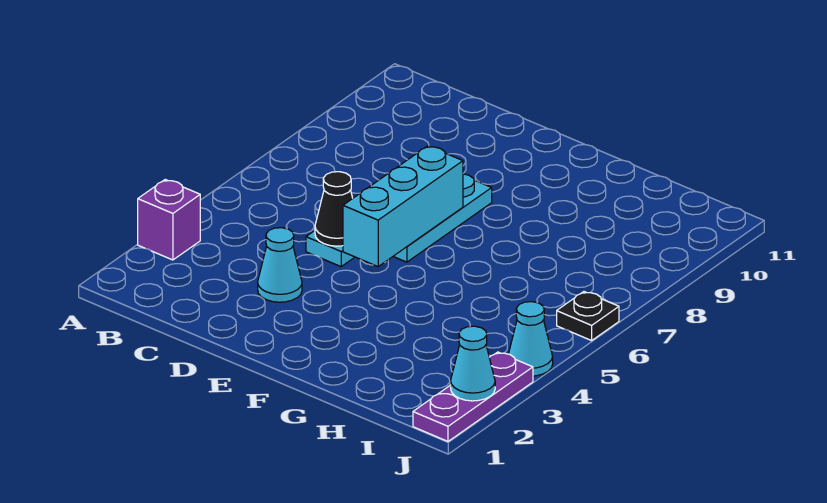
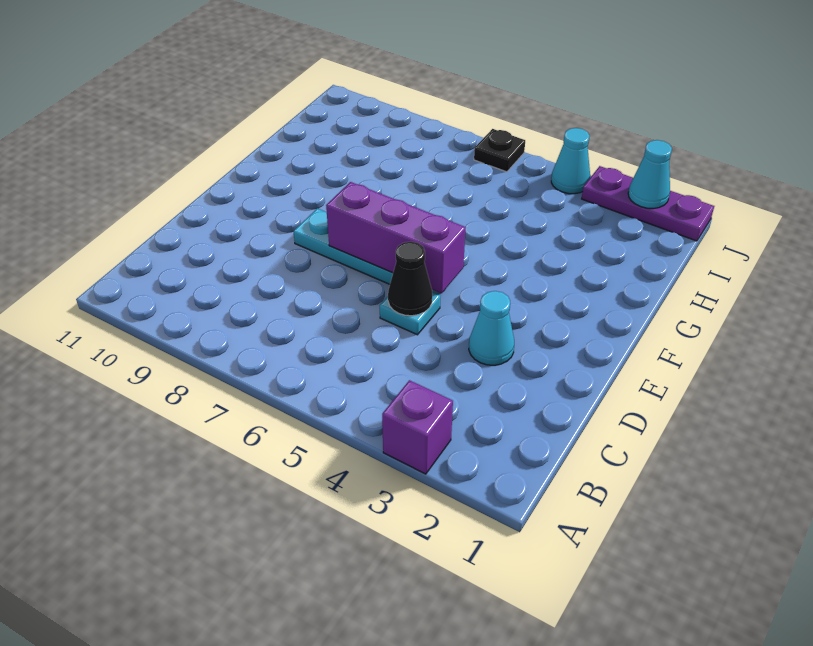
cyan 1x3 brick [343,146,463,267] -> purple 1x3 brick [326,182,466,293]

